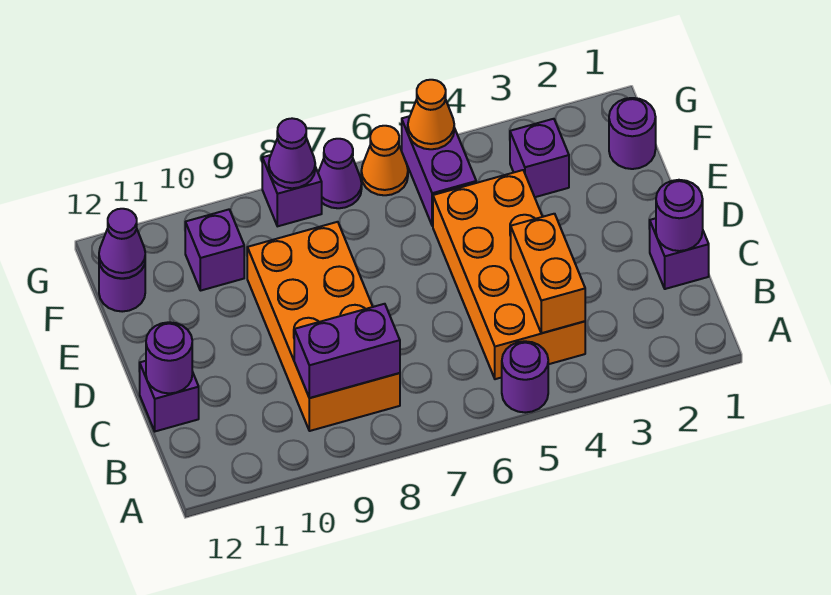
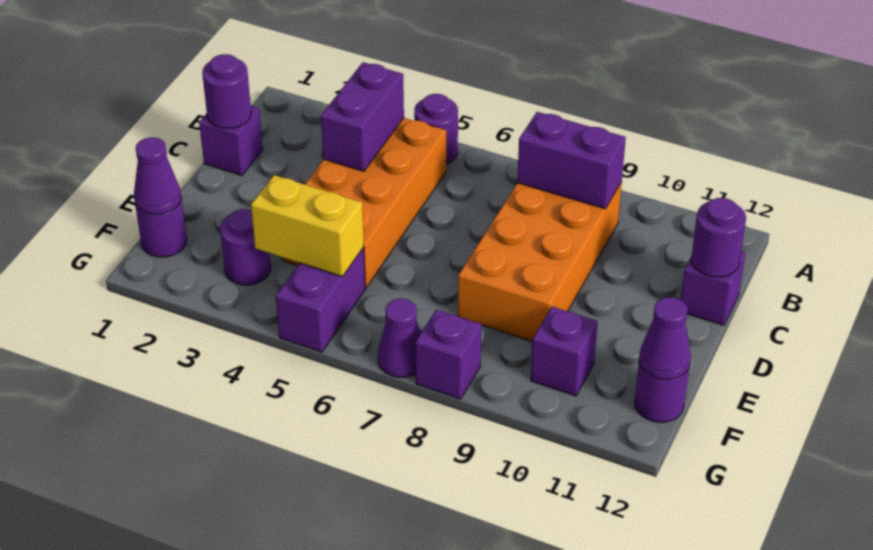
orange 1x2 brick [511,214,585,333] -> purple 1x2 brick [321,62,404,171]
purple 1x1 brick [510,119,569,197] -> purple 1x1 round brick [220,209,271,285]
none -> yellow 1x2 brick [251,175,364,277]
orange 1x1 cone [408,80,454,149] -> none
orange 1x1 cone [361,126,408,195] -> none
purple 1x1 cone [269,118,315,188] -> purple 1x1 cone moved to [134,137,181,215]

